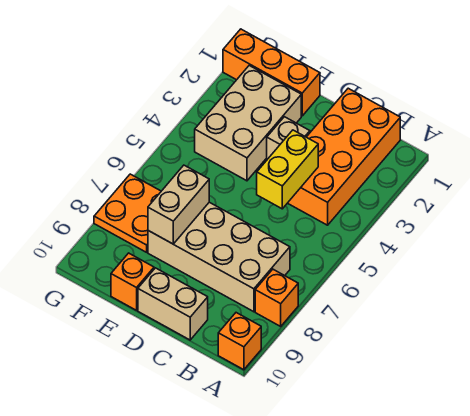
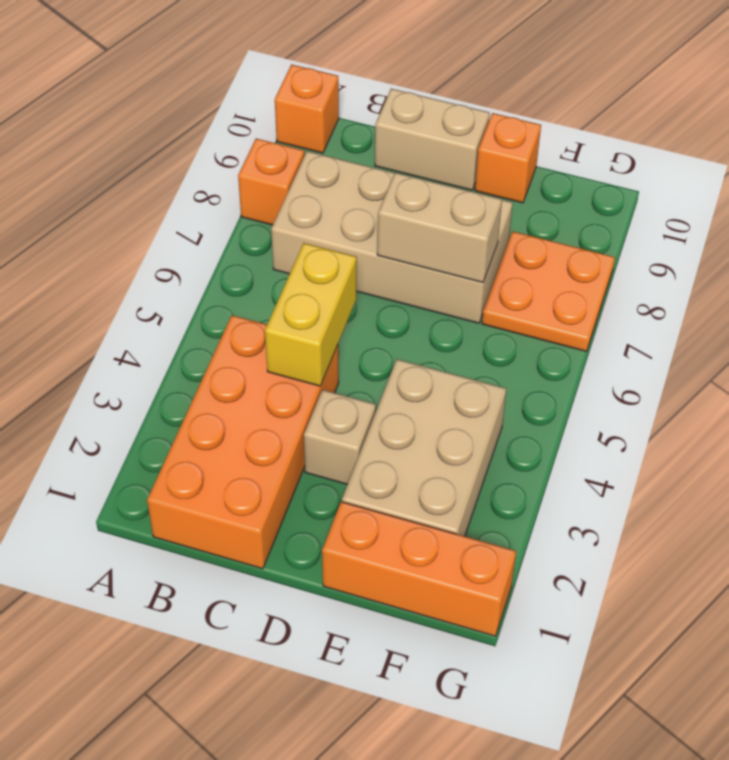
tan 1x2 brick [148,165,209,244] -> tan 1x2 brick turned to [377,173,502,282]

